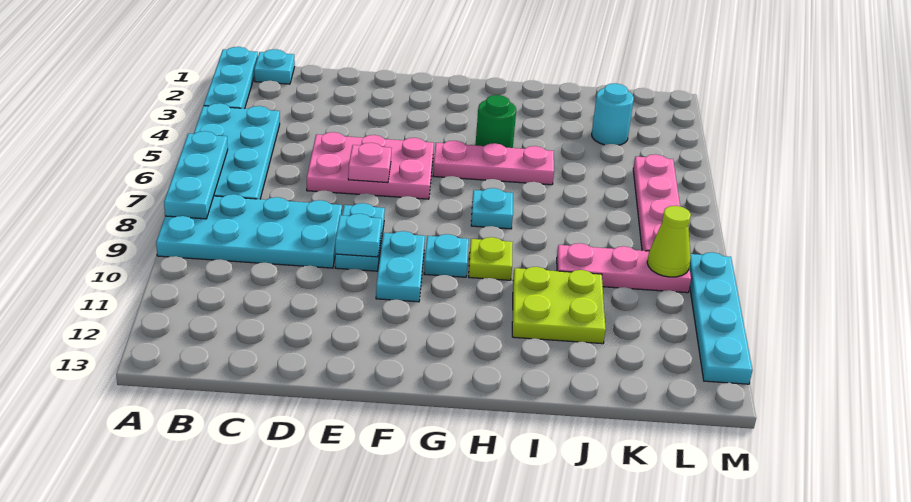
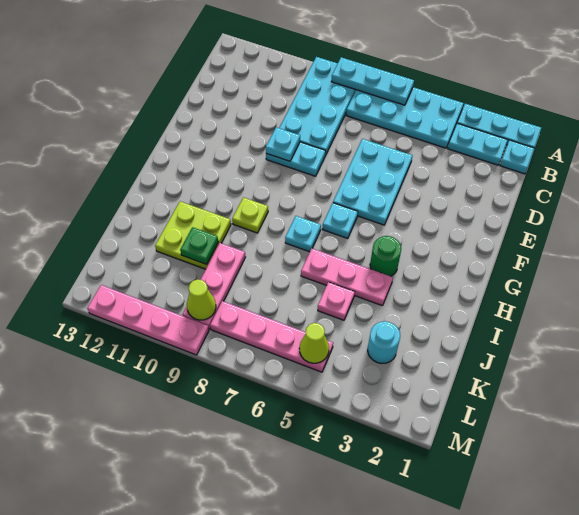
pink 2x3 plate [307,132,434,199] -> cyan 2x3 plate [333,139,413,225]
pink 1x1 plate [348,143,391,183] -> pink 1x1 plate moved to [318,282,355,320]
cyan 1x2 plate [376,231,425,302] -> cyan 1x2 plate moved to [448,123,508,165]
pink 1x3 plate [433,141,554,185] -> pink 1x3 plate turned to [301,249,393,306]
cyan 1x1 plate [424,234,469,277] -> cyan 1x1 plate moved to [322,203,358,239]
none -> green 1x1 plate [180,227,218,264]
none -> lime 1x1 cone [299,323,329,363]
cyan 1x4 plate [689,252,752,384] -> pink 1x4 plate [87,285,209,355]

